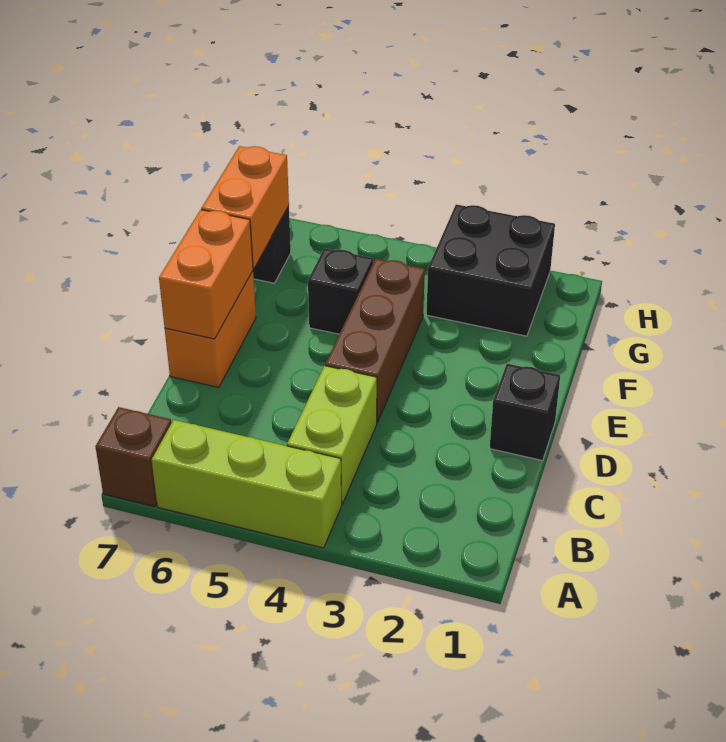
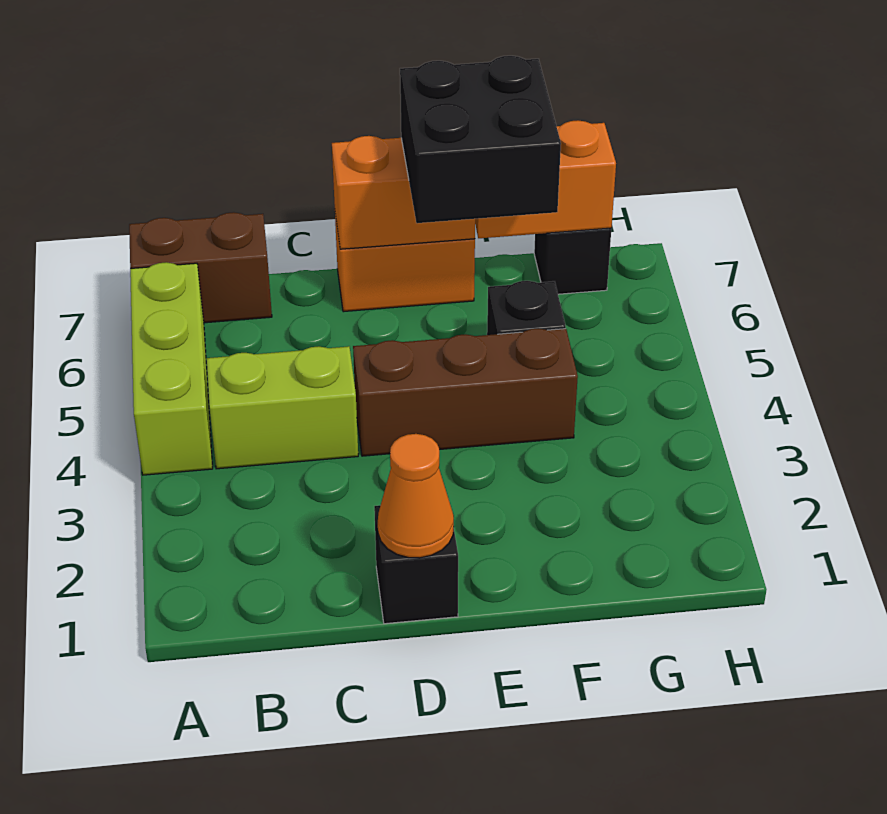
brown 1x1 brick [95,407,171,507] -> brown 1x2 brick [129,212,272,323]
none -> orange 1x1 cone [378,434,454,558]
black 2x2 brick [426,204,555,336] -> black 2x2 brick moved to [400,56,561,223]

